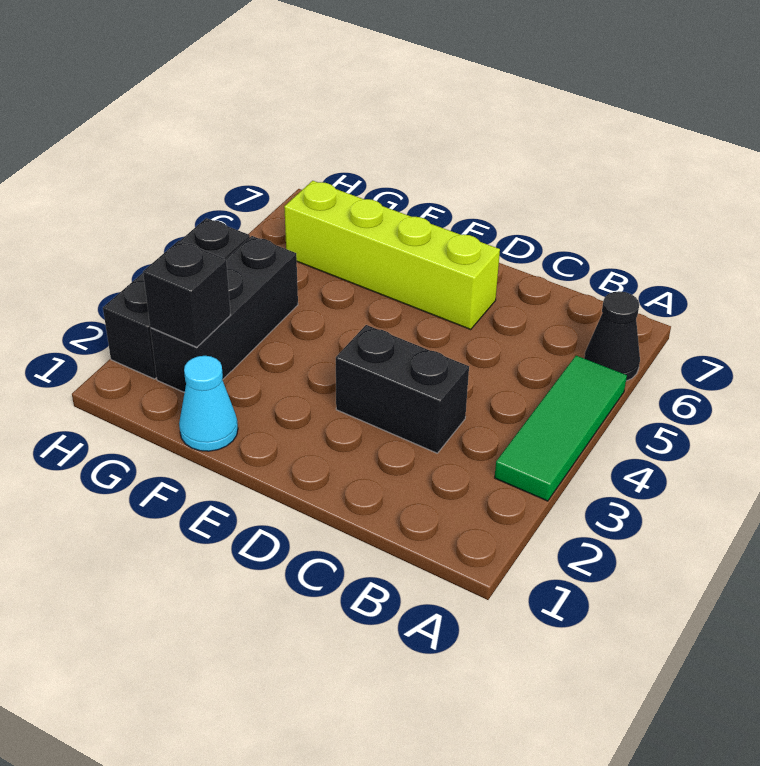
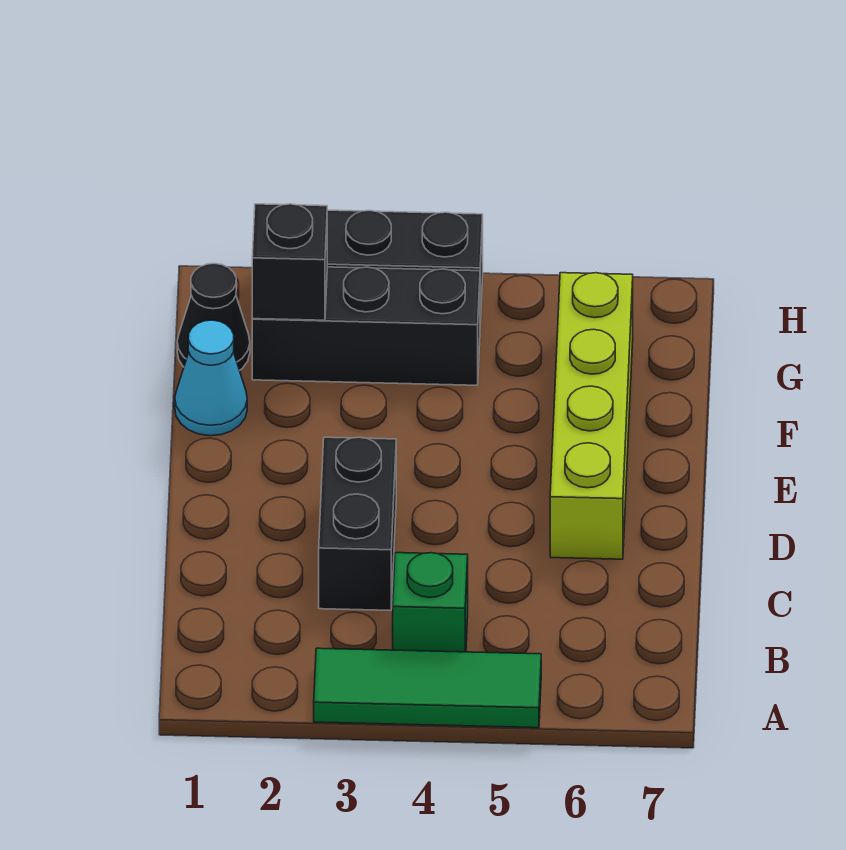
black 1x1 cone [584,291,640,381] -> black 1x1 cone moved to [177,263,250,370]
none -> green 1x1 brick [393,553,468,652]

